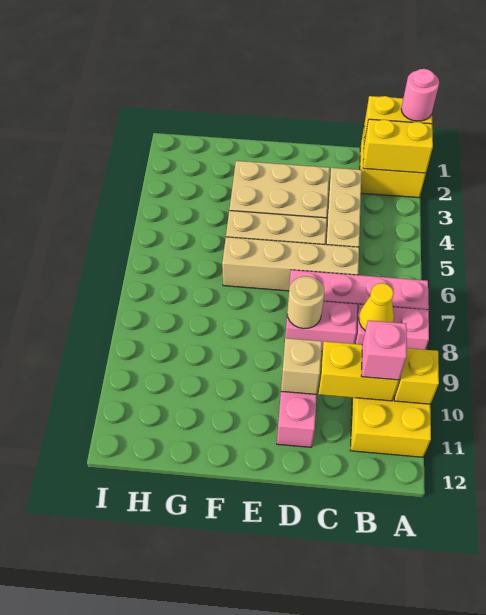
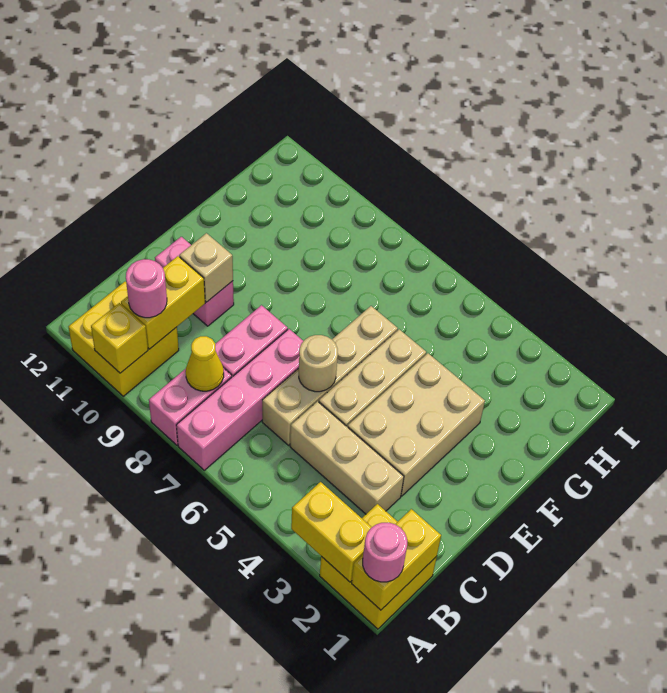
yellow 1x2 brick [363,119,433,173] -> yellow 1x2 brick turned to [291,482,372,582]
pink 1x1 brick [361,320,407,380] -> pink 1x1 round brick [126,259,167,318]
tan 1x1 round brick [287,276,324,329] -> tan 1x1 round brick moved to [299,335,338,392]

